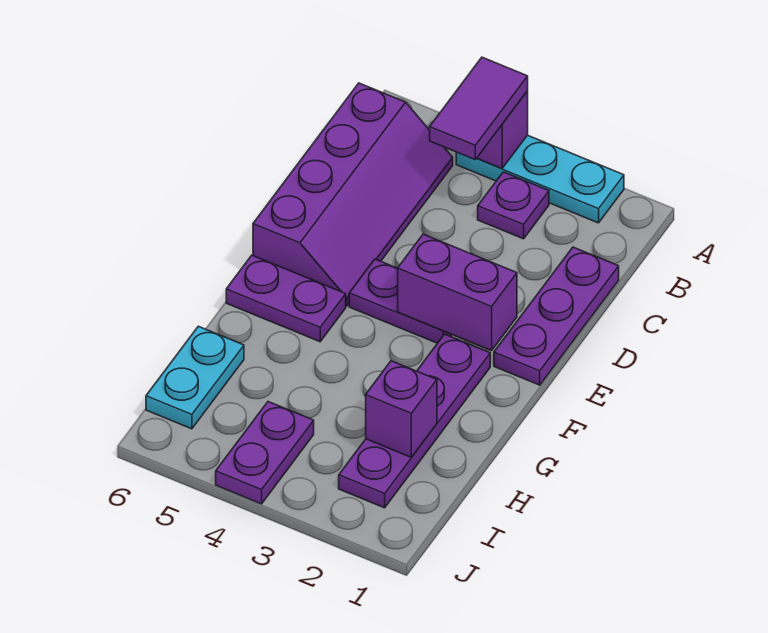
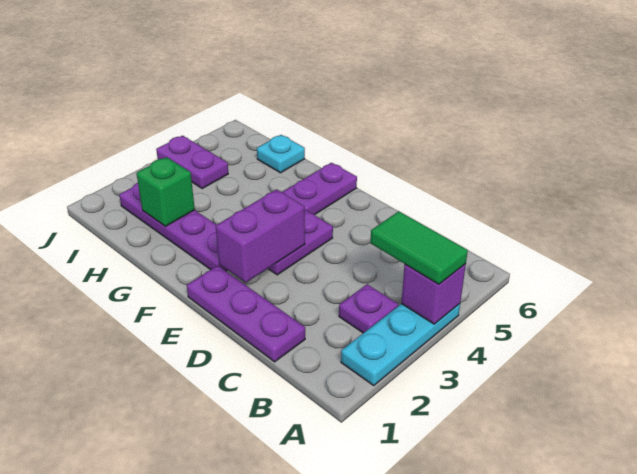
purple 1x2 tile [430,57,528,159] -> green 1x2 tile [370,211,468,284]
purple 2x4 slope [253,83,453,306] -> none
purple 1x1 brick [366,361,437,457] -> green 1x1 brick [137,157,195,226]
cyan 1x2 plate [146,326,244,429] -> cyan 1x1 plate [257,135,305,173]

